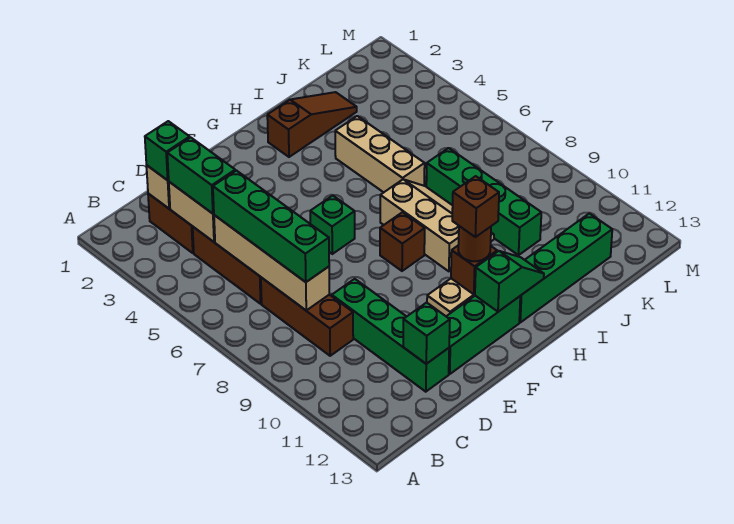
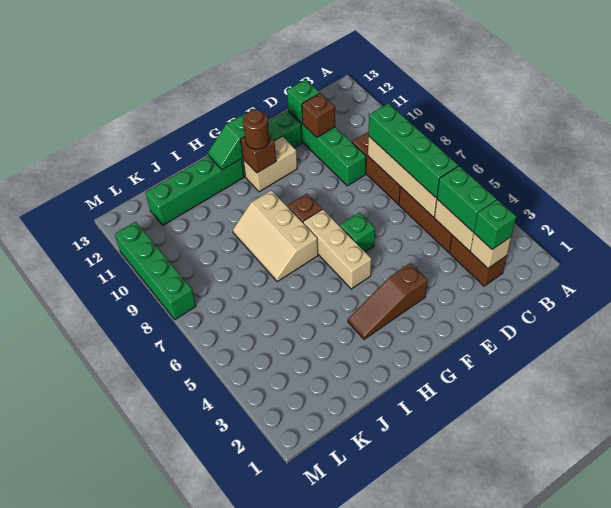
brown 1x1 brick [452,176,499,237] -> brown 1x1 brick moved to [302,93,335,137]
brown 1x3 slope [267,92,357,157] -> brown 1x3 slope moved to [348,263,428,339]
tan 1x3 brick [335,116,425,192] -> tan 1x3 brick moved to [303,209,371,289]
green 1x4 brick [426,148,541,255] -> green 1x4 brick moved to [115,222,196,320]

